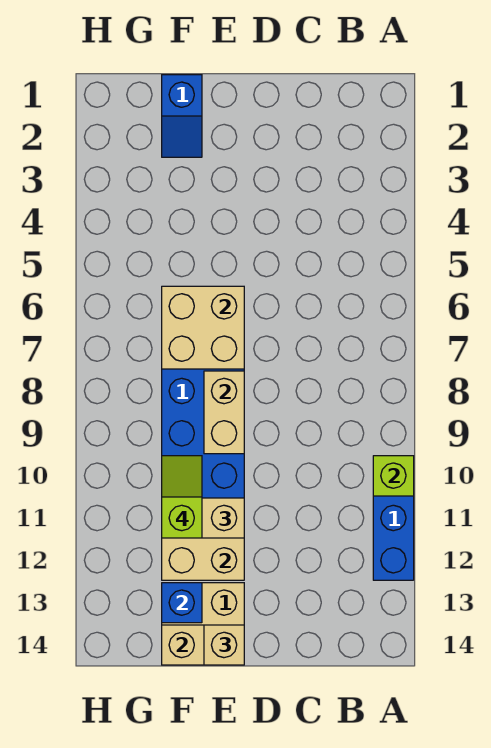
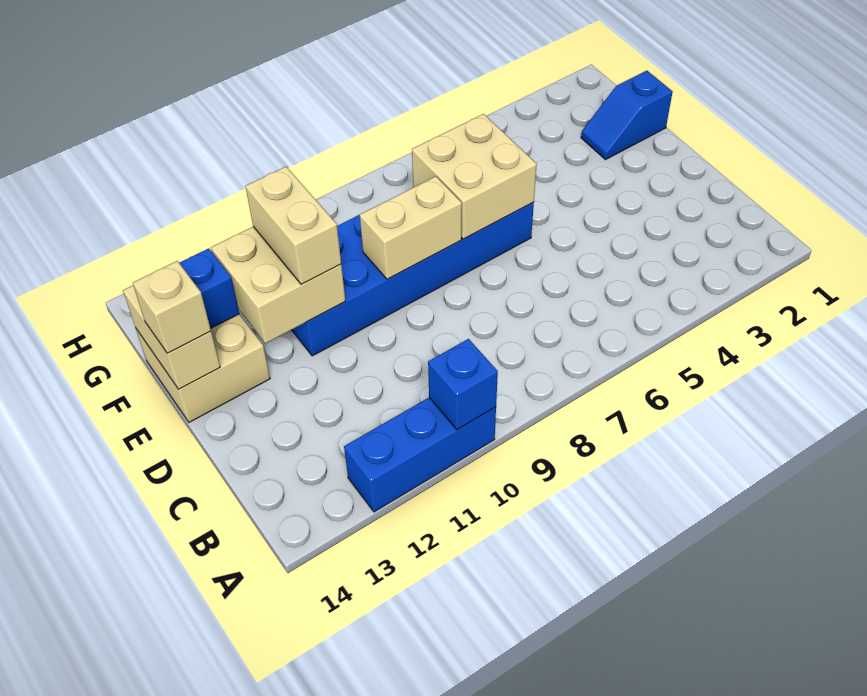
lime 1x1 brick [373,456,414,496] -> blue 1x1 brick [428,339,498,429]
lime 1x2 slope [162,456,202,538] -> none

